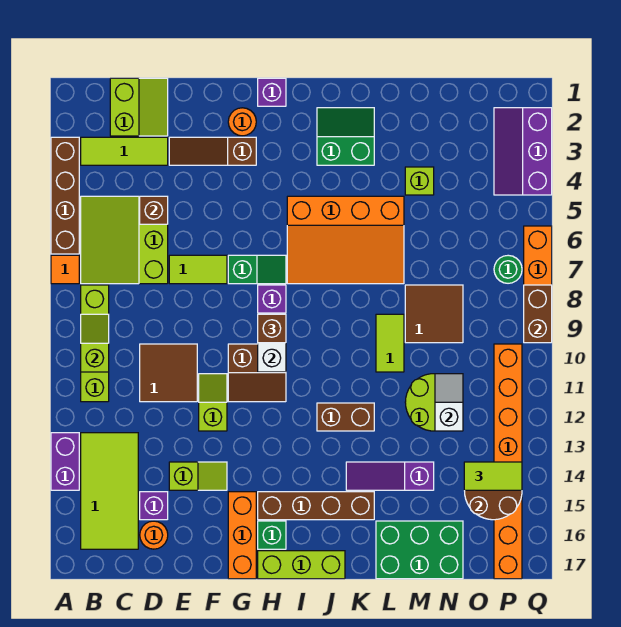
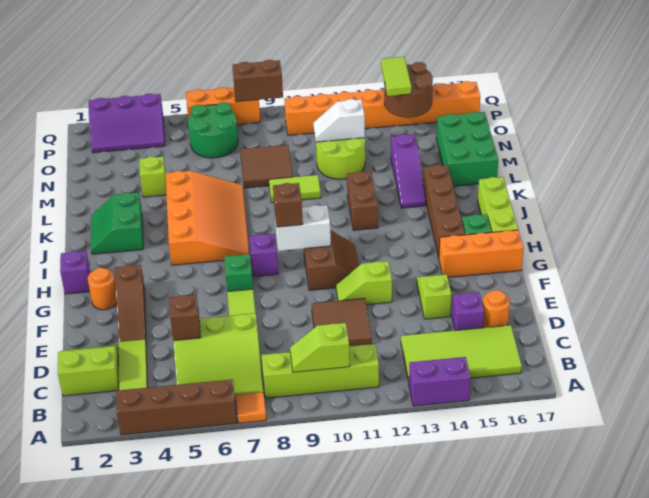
green 1x1 round brick [494,255,522,283] -> green 2x2 round brick [188,102,238,158]

